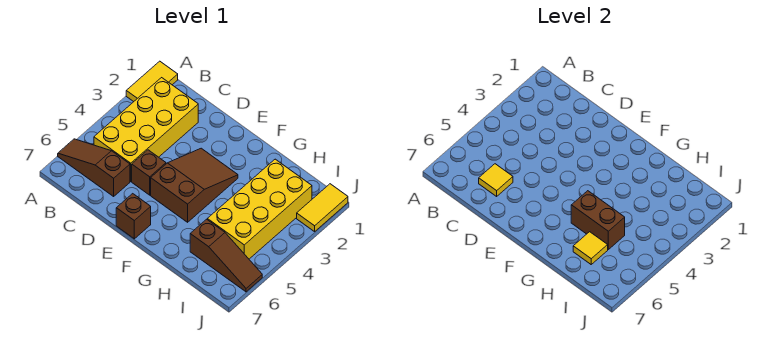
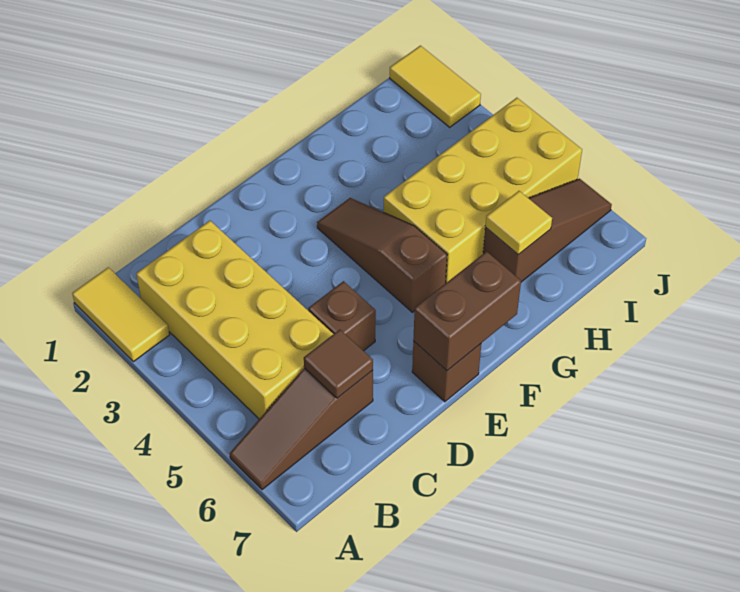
yellow 1x1 tile [479,164,513,196] -> brown 1x1 tile [304,330,373,398]
brown 2x3 slope [151,148,238,222] -> brown 1x3 slope [317,198,447,312]
brown 1x2 brick [571,191,625,249] -> brown 1x2 brick moved to [413,251,521,371]
yellow 2x4 brick [207,159,312,259] -> yellow 2x4 brick turned to [384,98,582,283]

